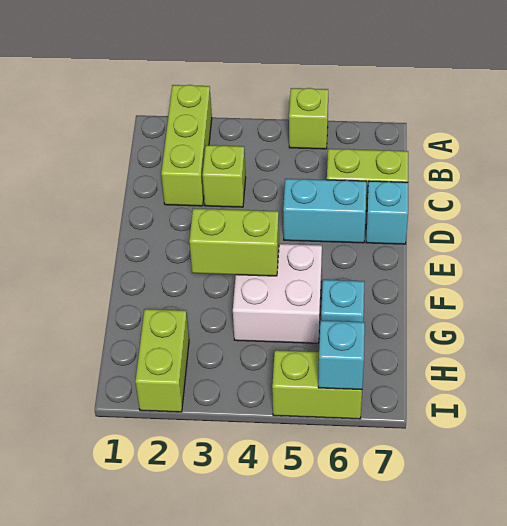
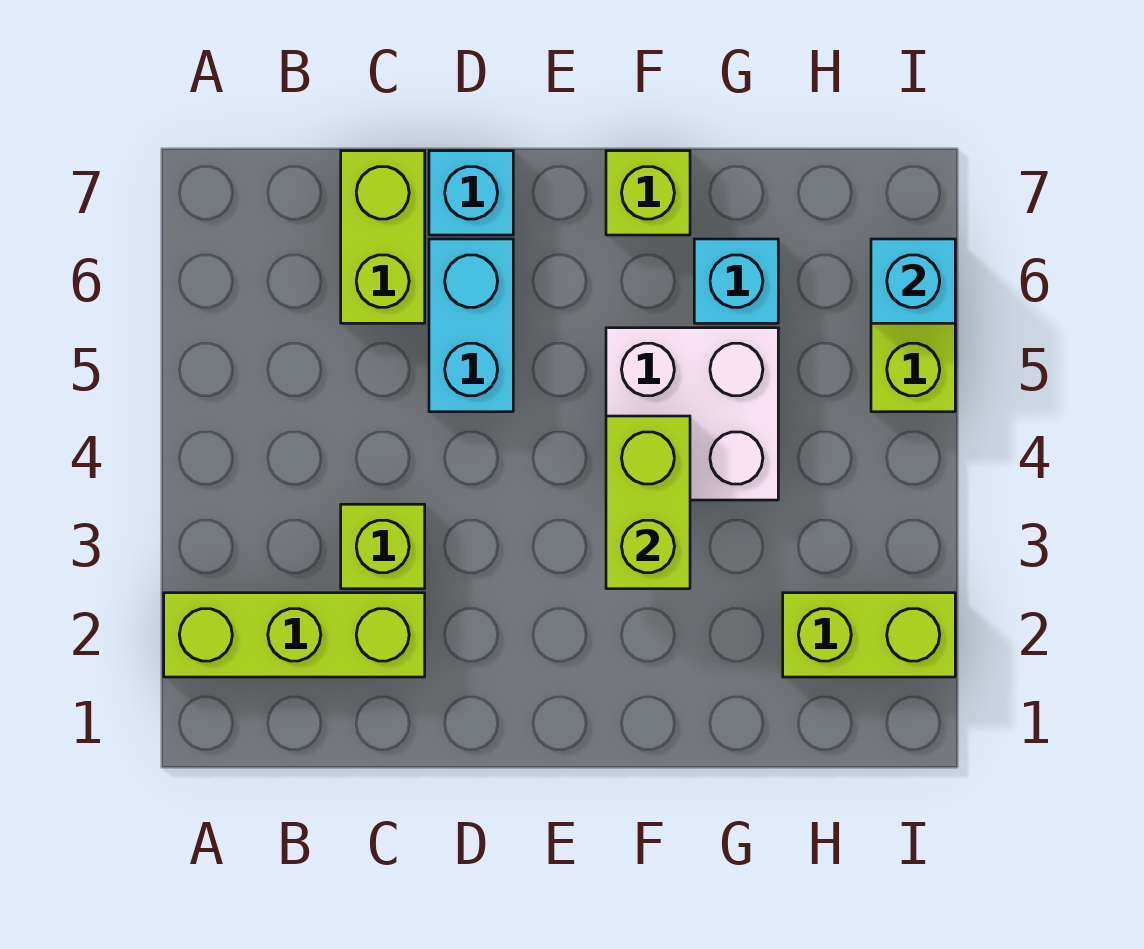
lime 1x1 brick [289,88,328,149] -> lime 1x1 brick moved to [606,151,690,235]

